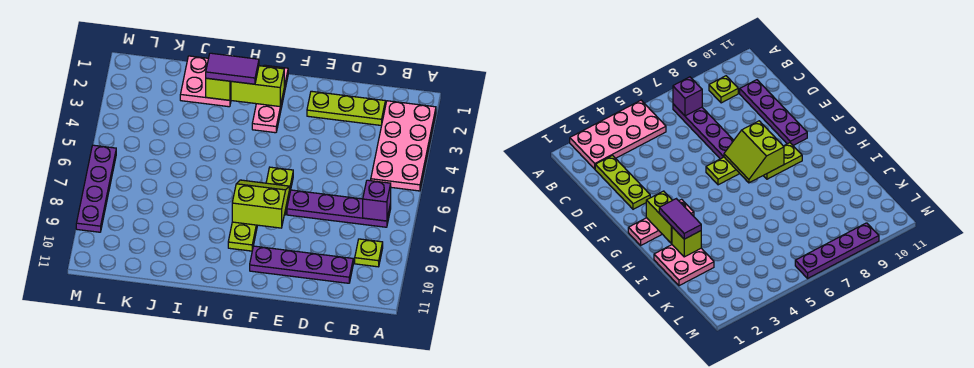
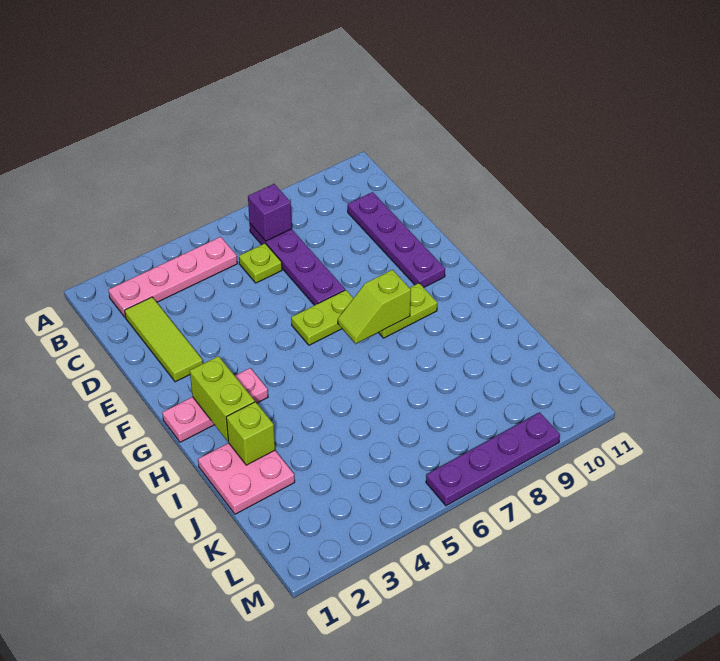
pink 2x4 plate [371,101,436,191] -> pink 1x4 plate [109,237,237,317]
lime 1x1 plate [355,239,383,267] -> lime 1x1 plate moved to [239,243,282,283]
lime 1x3 plate [307,91,385,126] -> lime 1x3 tile [125,297,203,382]
lime 2x2 slope [232,180,289,228] -> lime 1x2 slope [338,270,411,343]
purple 1x2 tile [206,53,259,84] -> none

